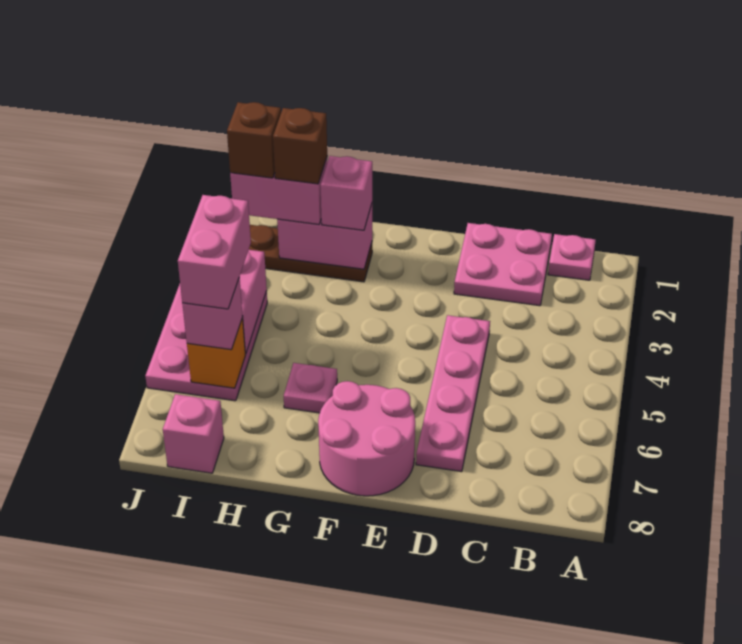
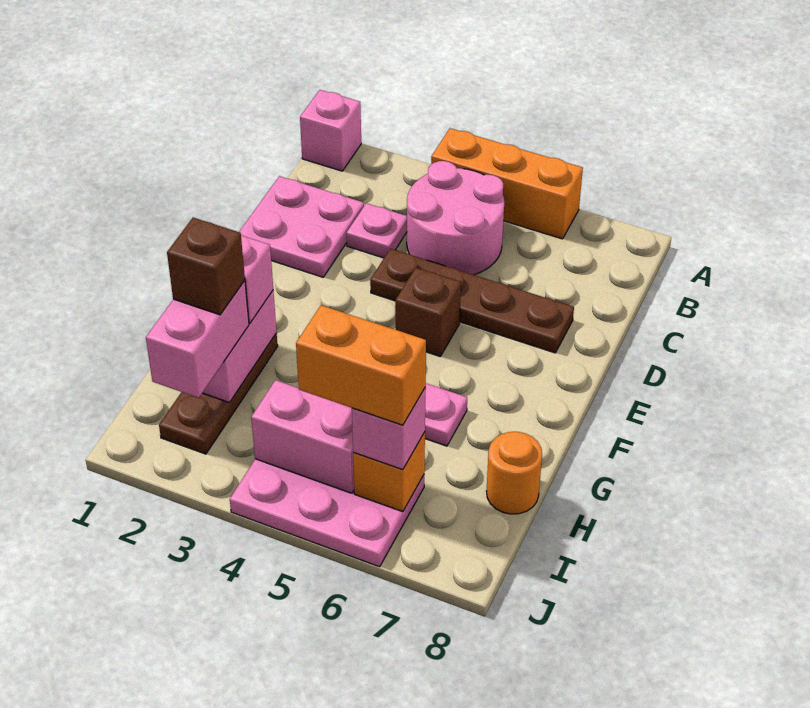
none -> orange 1x3 brick [431,128,583,239]
pink 1x1 plate [548,234,596,280] -> pink 1x1 plate moved to [346,203,407,258]
pink 1x4 plate [416,315,490,472] -> brown 1x4 plate [370,249,574,353]
pink 2x2 round brick [318,381,415,496] -> pink 2x2 round brick moved to [407,161,504,275]
none -> orange 1x1 round brick [487,432,542,514]
brown 1x1 brick [227,102,281,178] -> brown 1x1 brick moved to [395,268,461,356]
pink 1x2 brick [178,195,251,309] -> orange 1x2 brick [296,305,426,425]
pink 1x1 brick [163,394,224,473] -> pink 1x1 brick moved to [300,90,361,171]

